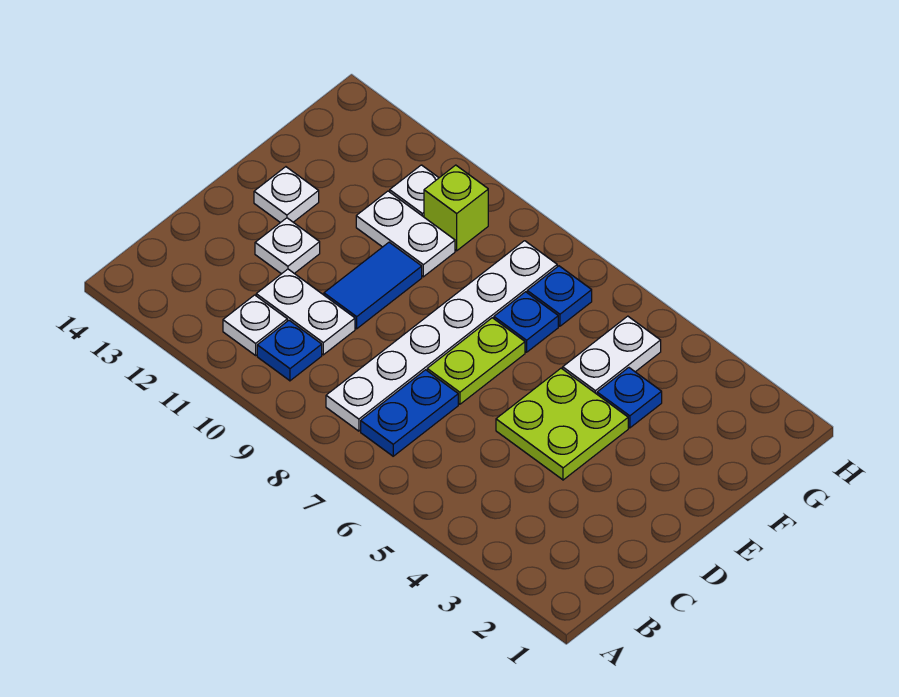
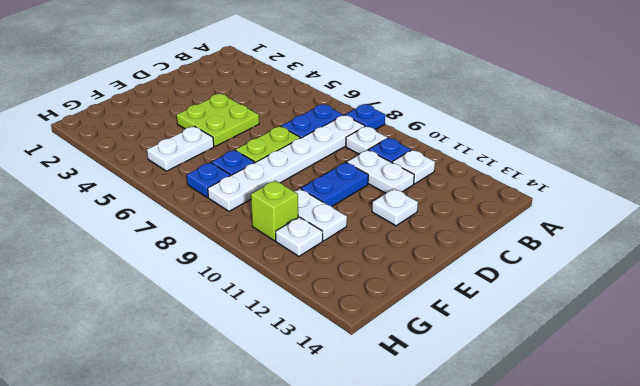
blue 1x2 tile [324,242,422,329] -> blue 1x2 plate [301,163,368,206]
white 1x1 plate [254,167,319,223] -> white 1x1 plate moved to [346,126,388,154]
blue 1x1 plate [597,368,662,428] -> blue 1x1 plate moved to [345,104,385,129]

